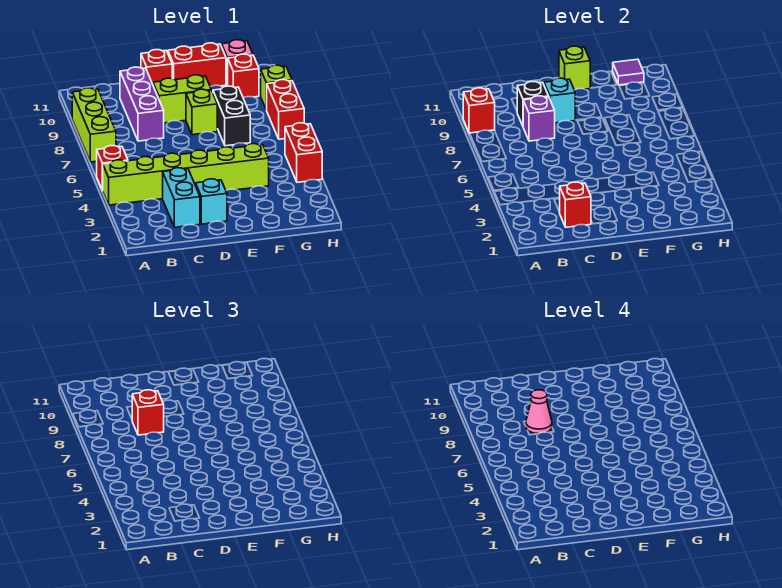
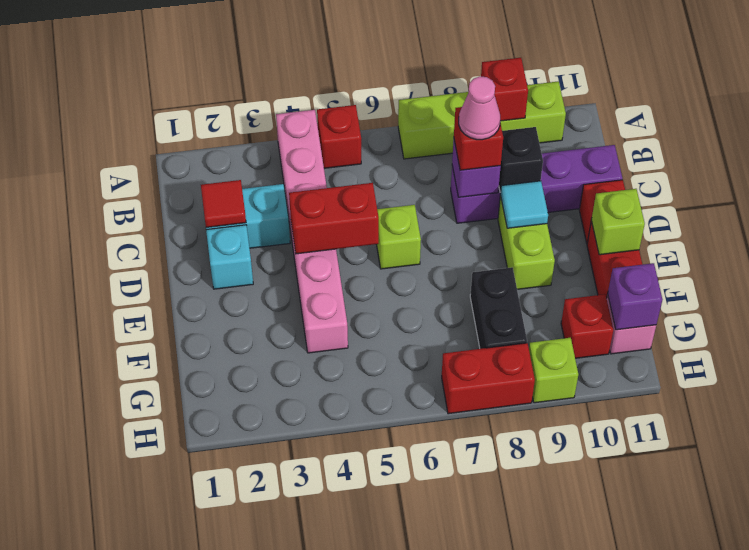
lime 1x6 brick [103,144,269,205] -> pink 1x6 brick [276,110,348,353]
lime 1x3 brick [72,88,116,162] -> lime 1x4 brick [398,81,566,159]
red 1x1 brick [560,182,591,227] -> red 1x1 tile [201,180,246,228]
purple 1x3 brick [120,67,164,141] -> purple 1x4 brick [451,145,622,223]
cyan 1x1 brick [544,78,575,123] -> cyan 1x1 tile [500,181,548,228]
lime 1x1 brick [186,89,217,135] -> lime 1x1 brick moved to [376,205,421,269]
black 1x2 brick [213,86,250,146] -> black 1x2 brick turned to [470,267,527,349]
purple 1x1 tile [613,59,644,85] -> purple 1x1 brick [608,263,662,330]
red 1x2 brick [285,123,322,182] -> red 1x2 brick moved to [289,183,379,254]

